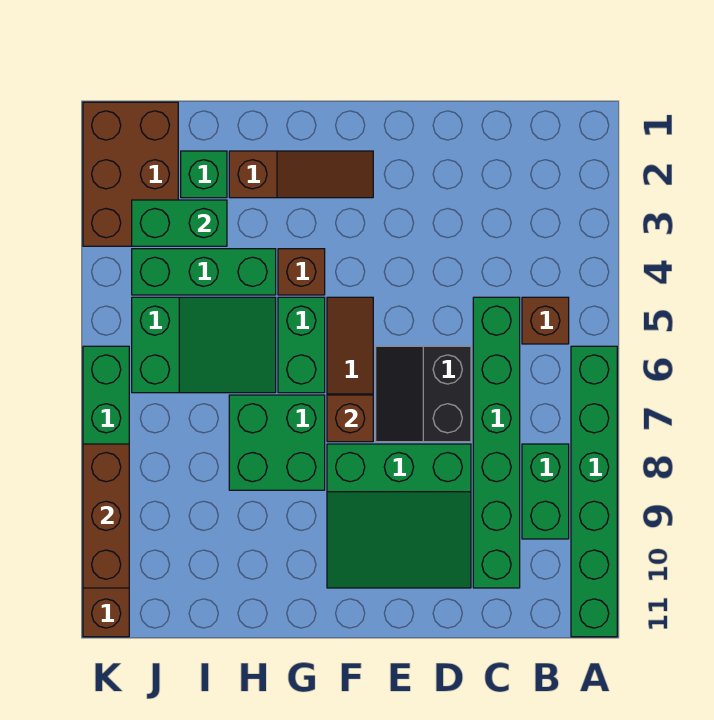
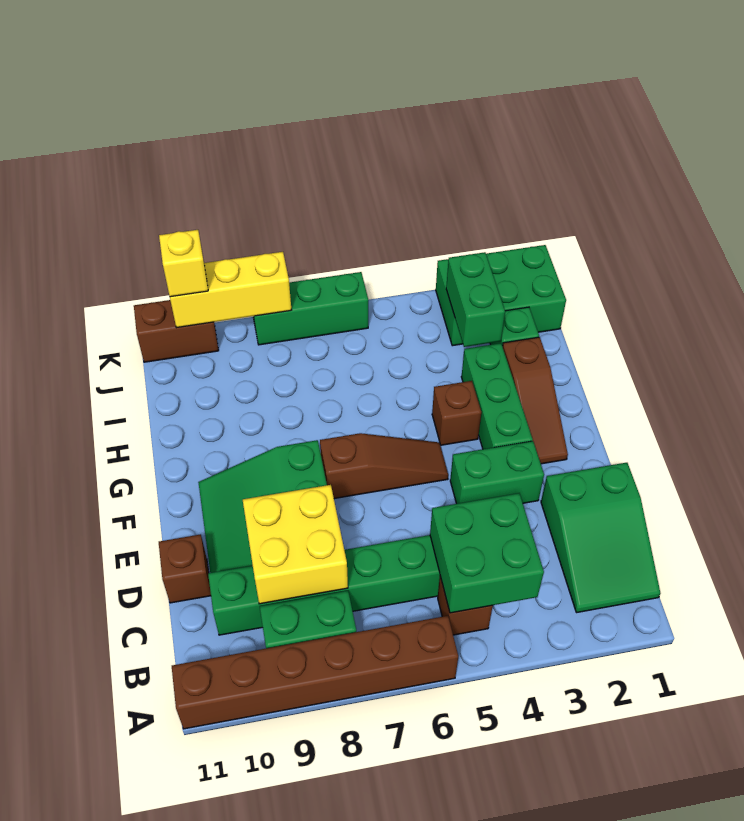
green 1x6 brick [571,346,617,637] -> brown 1x6 brick [172,616,458,729]
none -> yellow 2x2 brick [243,485,348,604]
black 2x2 slope [376,346,471,442] -> none
brown 1x1 brick [327,395,373,442] -> brown 1x1 brick moved to [159,534,211,603]
green 1x2 brick [278,297,325,393] -> green 1x2 brick moved to [450,441,544,504]
green 2x2 brick [229,395,325,490] -> green 2x2 brick moved to [430,493,544,613]
green 1x3 brick [132,249,276,295] -> green 1x3 brick moved to [461,343,533,449]
green 2x3 slope [132,297,276,393] -> green 2x3 slope moved to [541,463,660,613]
brown 2x3 brick [83,102,178,246] -> green 2x3 brick [436,245,566,346]
brown 1x3 brick [83,444,129,588] -> yellow 1x3 brick [170,252,291,328]
none -> yellow 1x1 brick [159,230,208,297]

